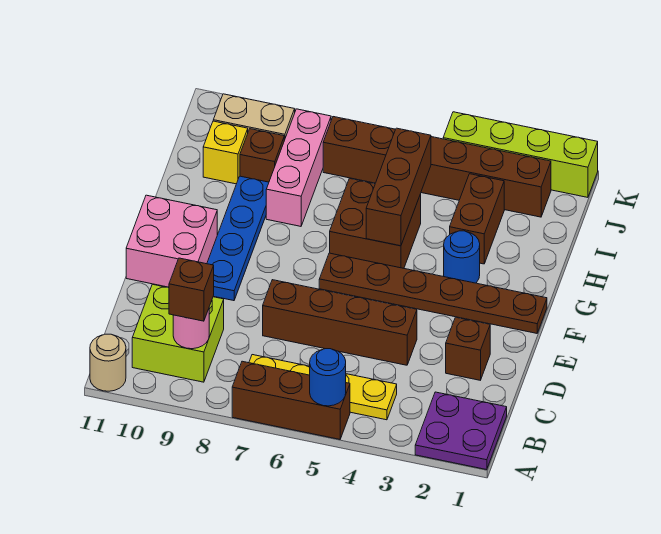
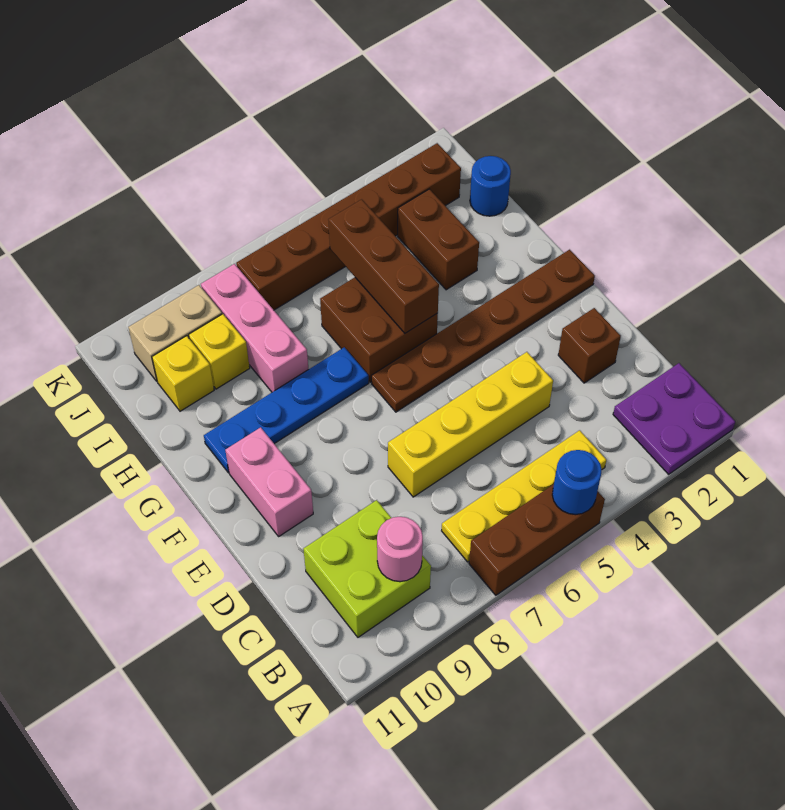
tan 1x1 round brick [90,334,126,391] -> none
brown 1x1 brick [169,258,214,321] -> none
brown 1x4 brick [263,280,417,365] -> yellow 1x4 brick [388,352,553,497]
blue 1x4 plate [207,176,269,301] -> blue 1x4 plate turned to [204,347,369,473]
pink 2x2 brick [126,195,217,287] -> pink 1x2 brick [225,427,313,536]
blue 1x1 round brick [444,231,480,283] -> blue 1x1 round brick moved to [470,156,511,216]
brown 1x1 brick [240,129,284,182] -> yellow 1x1 brick [189,314,250,389]
lime 1x4 brick [443,112,598,197] -> none

